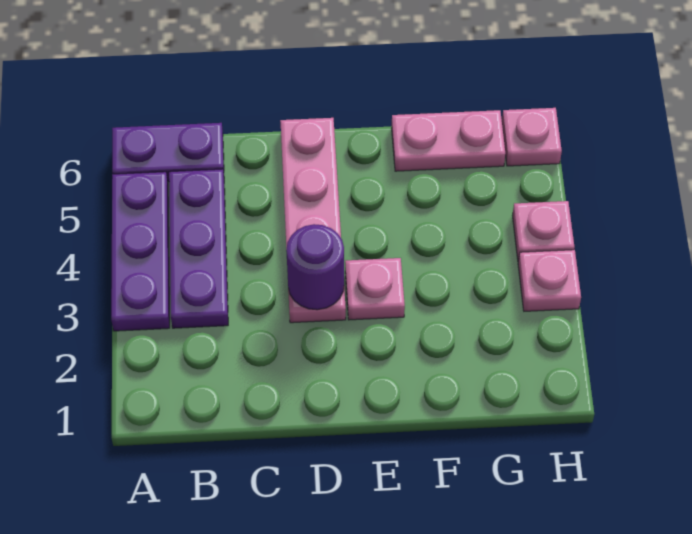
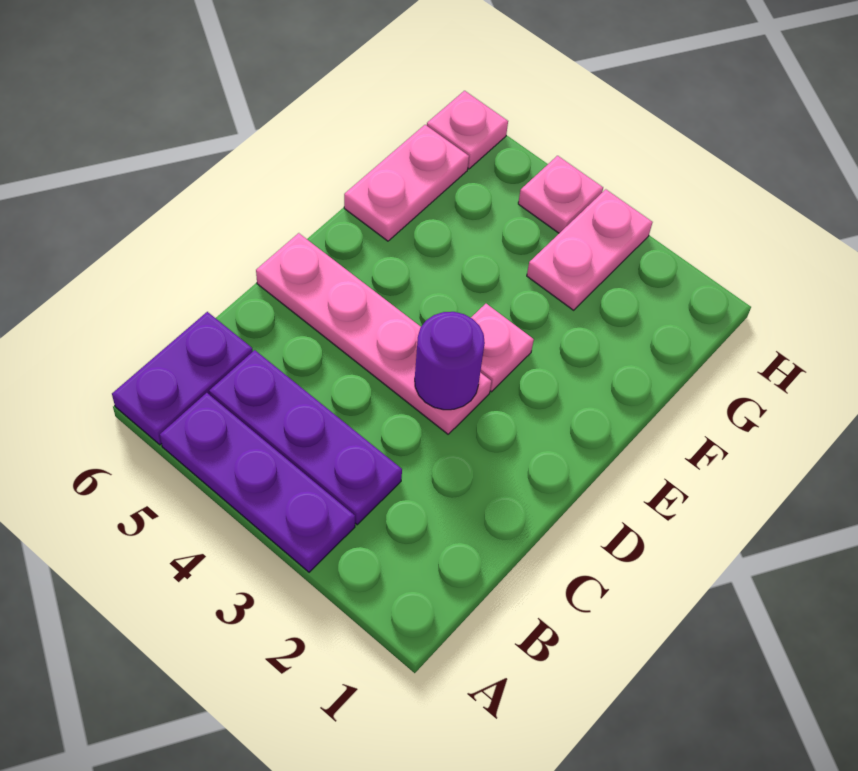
pink 1x1 plate [518,250,581,311] -> pink 1x2 plate [527,189,653,310]

